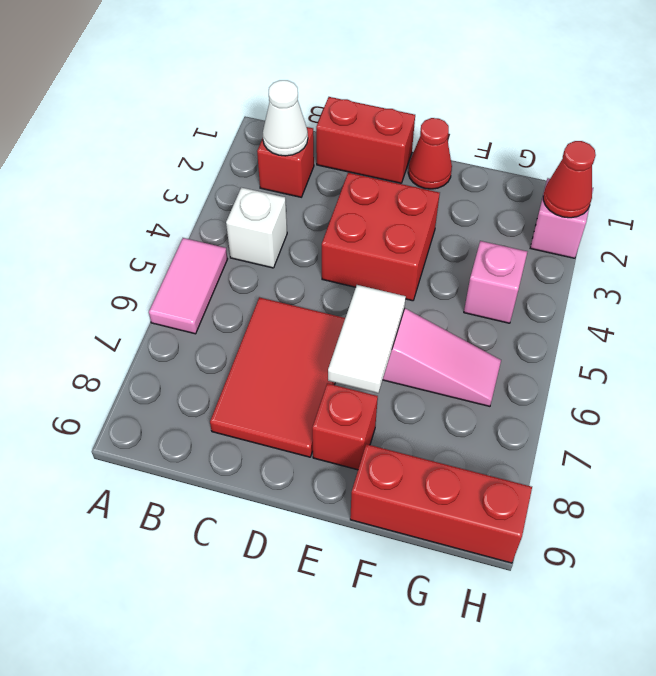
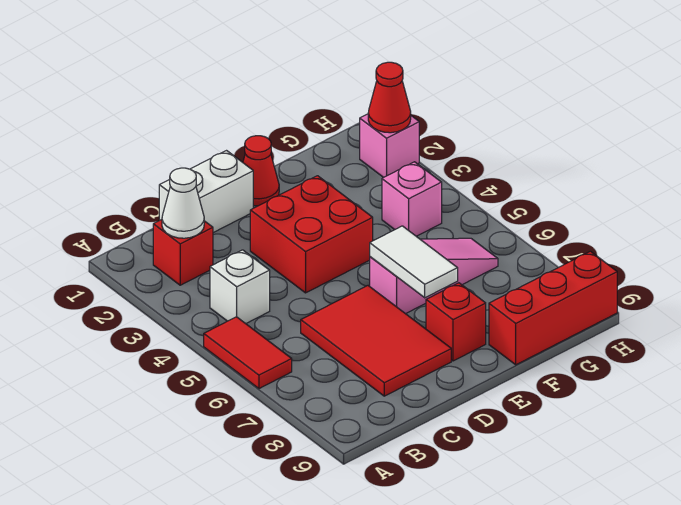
pink 1x2 tile [149,238,227,334] -> red 1x2 tile [204,317,292,389]
red 1x2 brick [316,97,415,183] -> white 1x2 brick [159,151,253,233]

